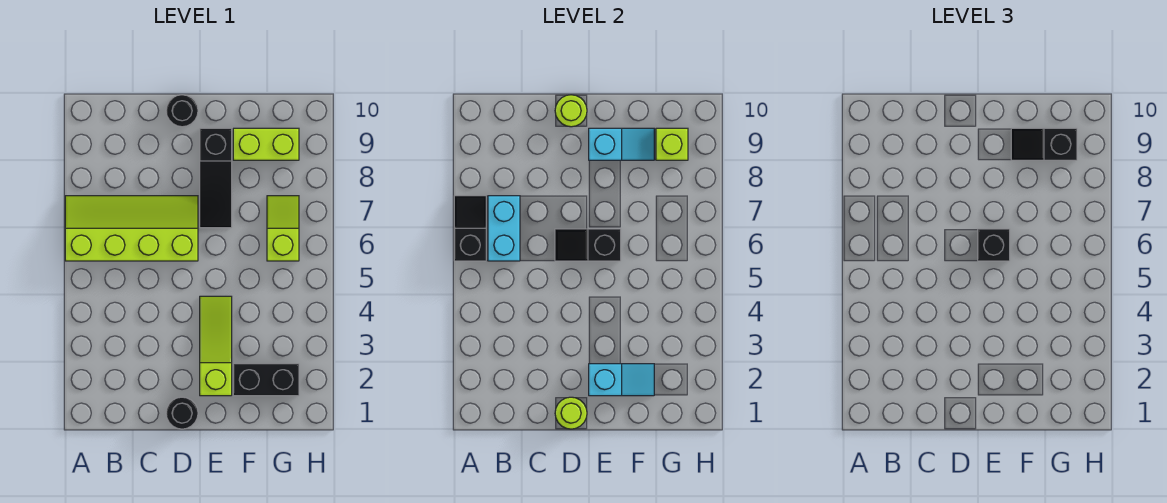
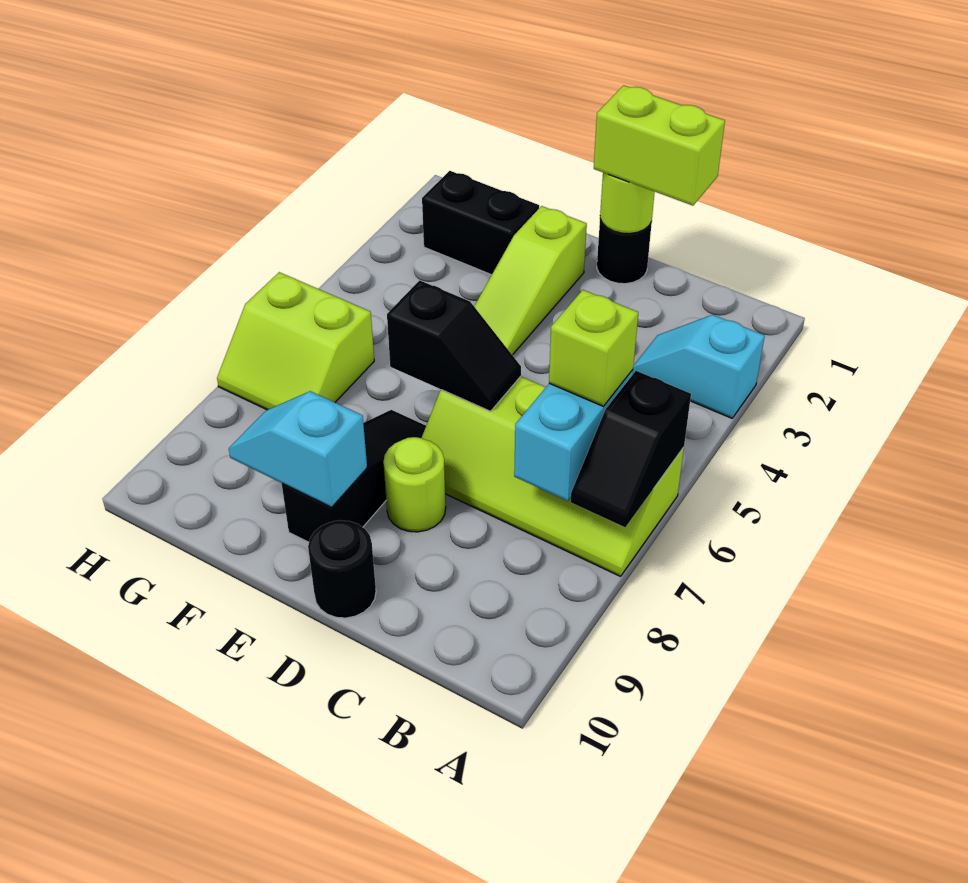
lime 1x1 round brick [555,95,587,127] -> lime 1x1 round brick moved to [383,437,446,532]
cyan 1x2 slope [589,364,654,396] -> cyan 1x2 slope moved to [633,315,765,418]
black 1x1 brick [978,229,1010,261] -> none
lime 1x2 brick [233,128,299,160] -> lime 1x2 brick moved to [594,85,725,206]
black 1x2 slope [1011,128,1077,160] -> none
lime 1x2 slope [267,196,299,261] -> lime 2x2 slope [217,272,374,410]
lime 1x1 brick [656,128,688,160] -> lime 1x1 brick moved to [549,290,638,406]

